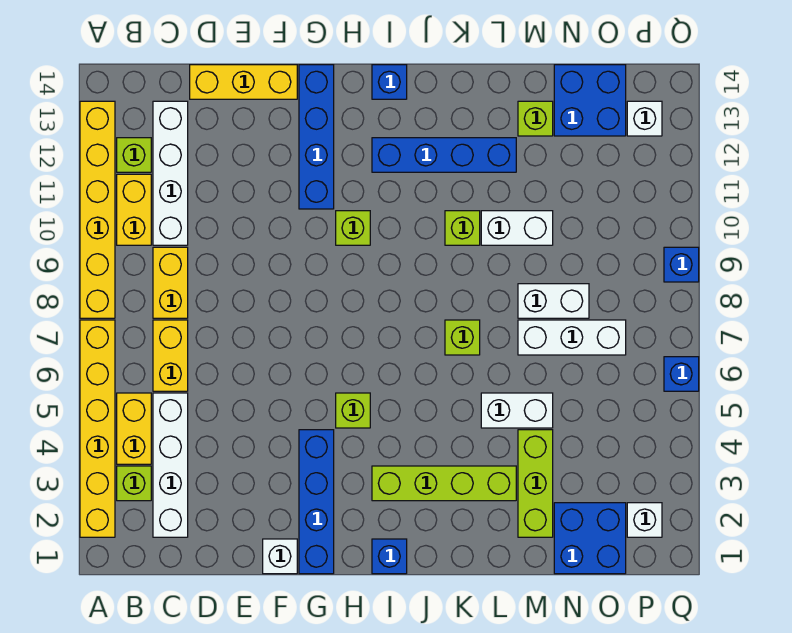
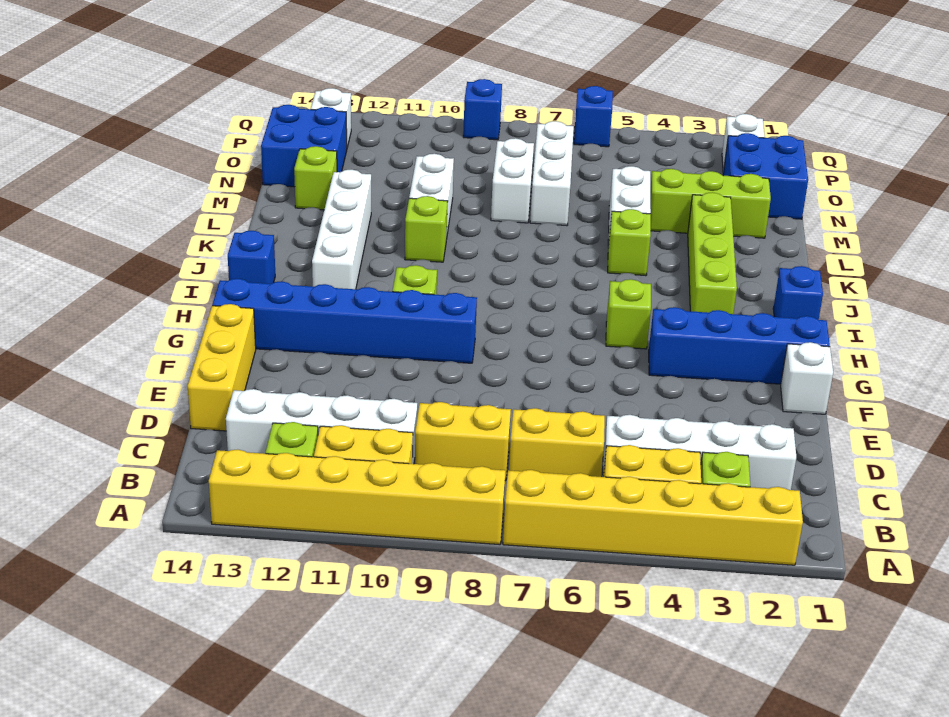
blue 1x4 brick [299,65,334,209] -> blue 1x6 brick [212,279,477,363]
blue 1x4 brick [372,138,516,172] -> white 1x4 brick [312,170,371,289]
lime 1x1 brick [445,320,480,355] -> lime 1x1 brick moved to [608,209,651,276]

